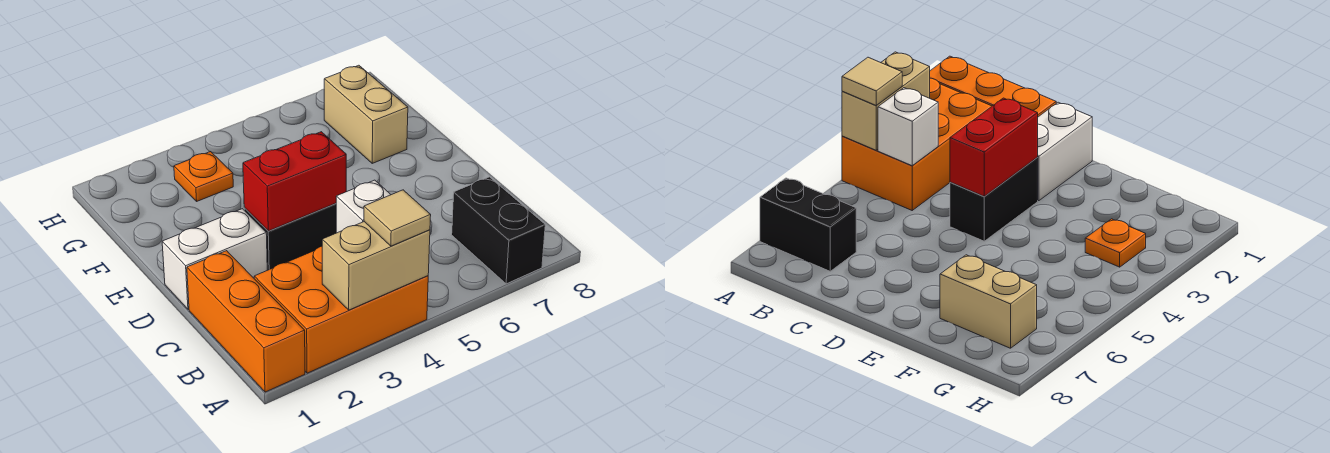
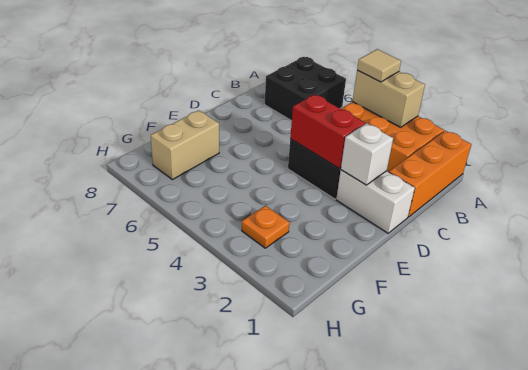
black 1x2 brick [452,177,545,284] -> black 2x2 brick [265,57,346,121]
white 1x1 brick [336,180,391,233] -> white 1x1 brick moved to [341,123,393,185]

